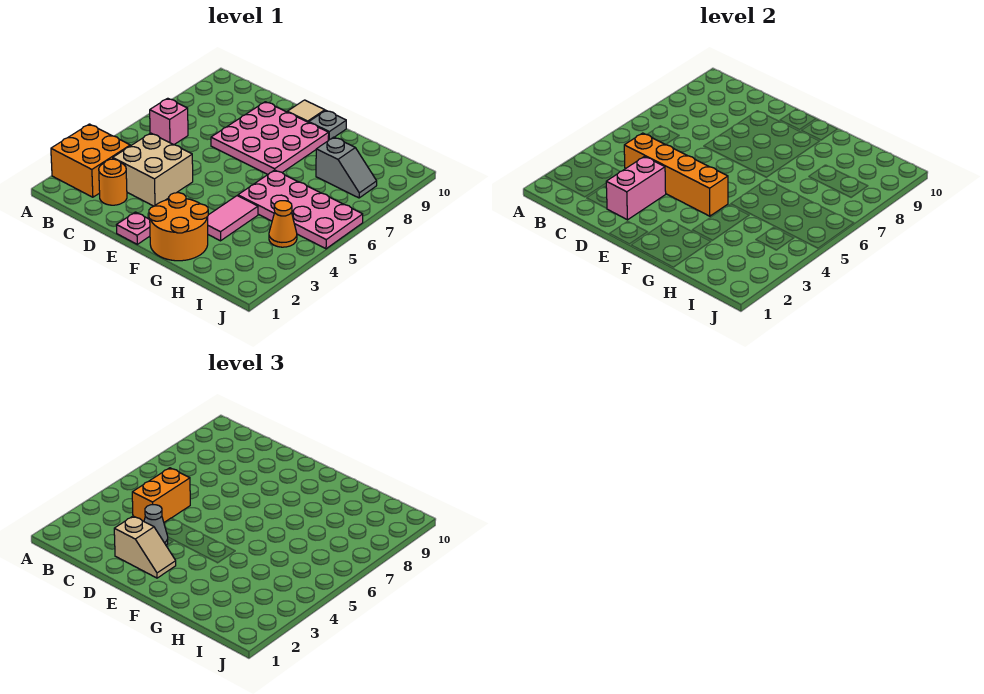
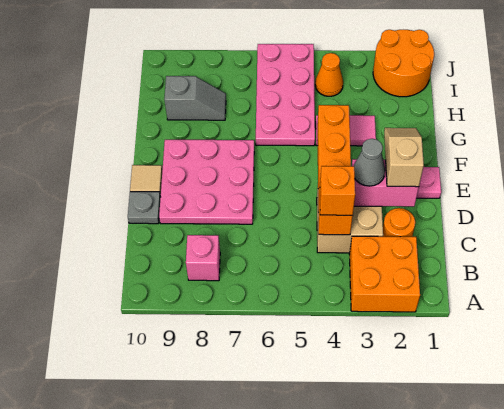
pink 1x1 brick [150,98,188,145] -> pink 1x1 brick moved to [186,235,220,281]
orange 1x2 brick [132,468,190,522] -> orange 1x1 brick [320,166,355,215]
orange 2x2 round brick [149,193,208,261] -> orange 2x2 round brick moved to [373,30,434,97]
grey 1x1 plate [309,111,346,140] -> grey 1x1 plate moved to [128,192,161,224]
grey 1x2 slope [316,137,377,198] -> grey 1x2 slope turned to [164,76,226,120]

